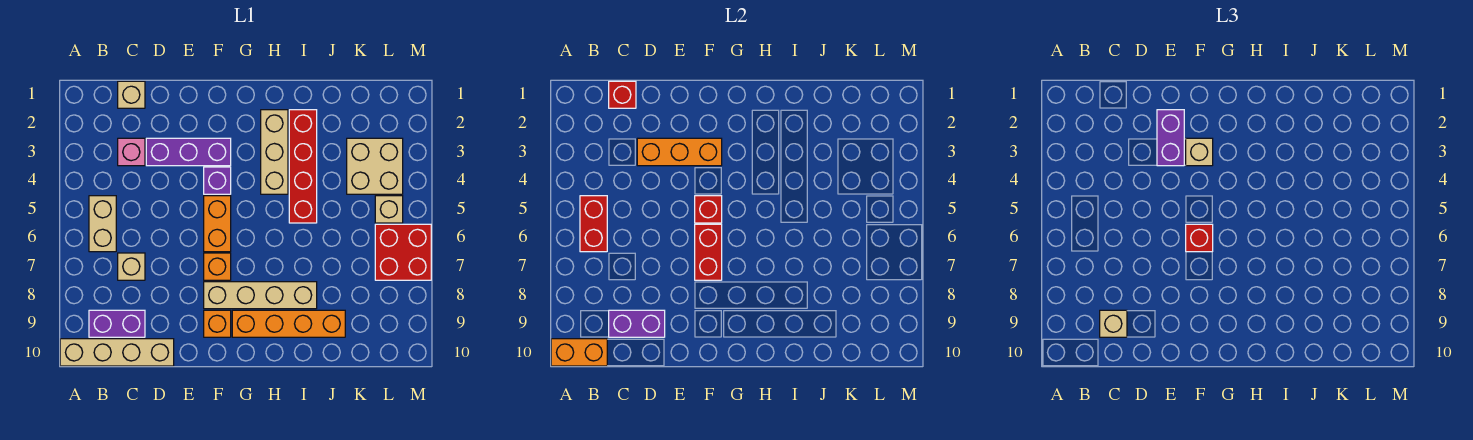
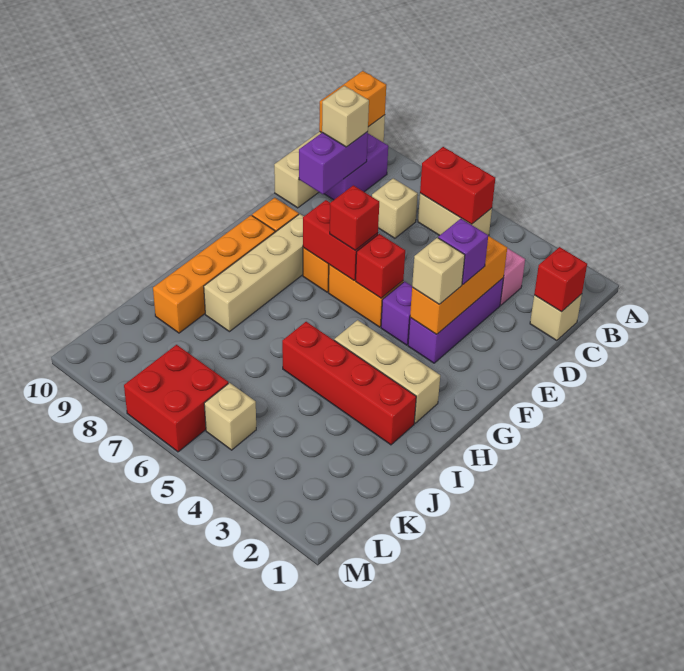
purple 1x2 brick [1157,110,1184,166] -> purple 1x1 brick [438,219,488,284]
tan 2x2 brick [347,138,403,194] -> none

